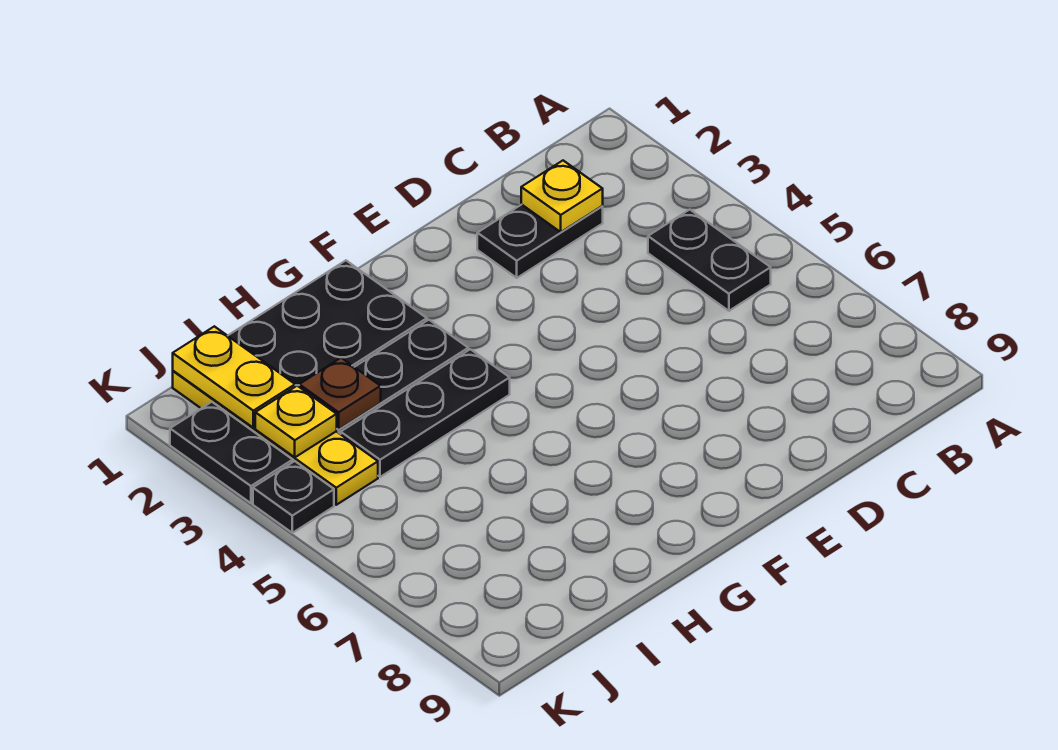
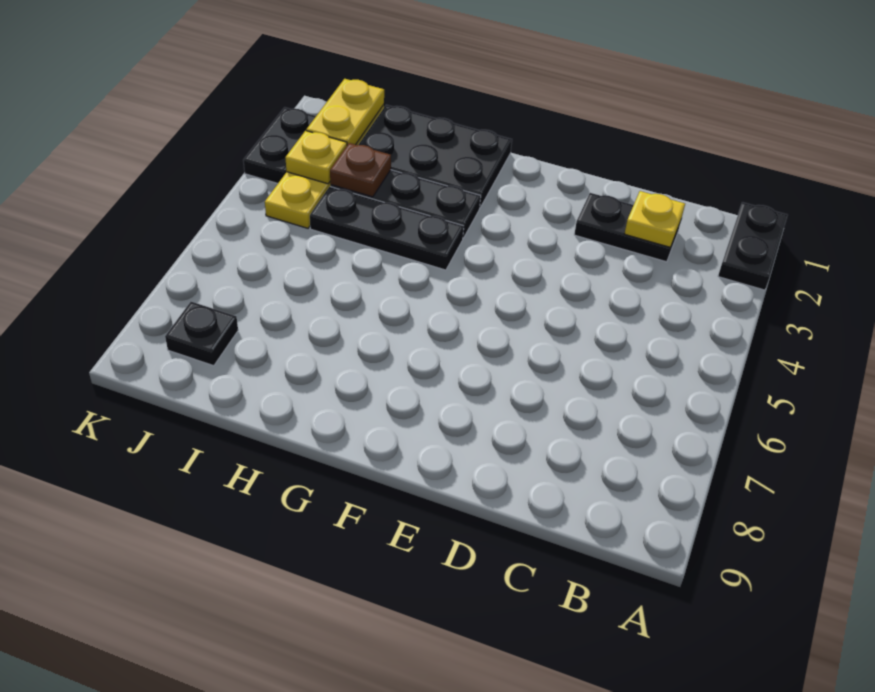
black 1x2 plate [648,210,771,311] -> black 1x2 plate moved to [718,202,788,290]
black 1x1 plate [253,461,334,533] -> black 1x1 plate moved to [165,302,238,366]

